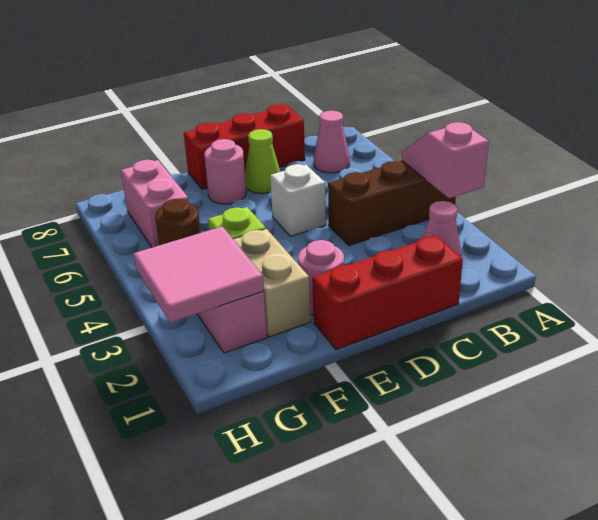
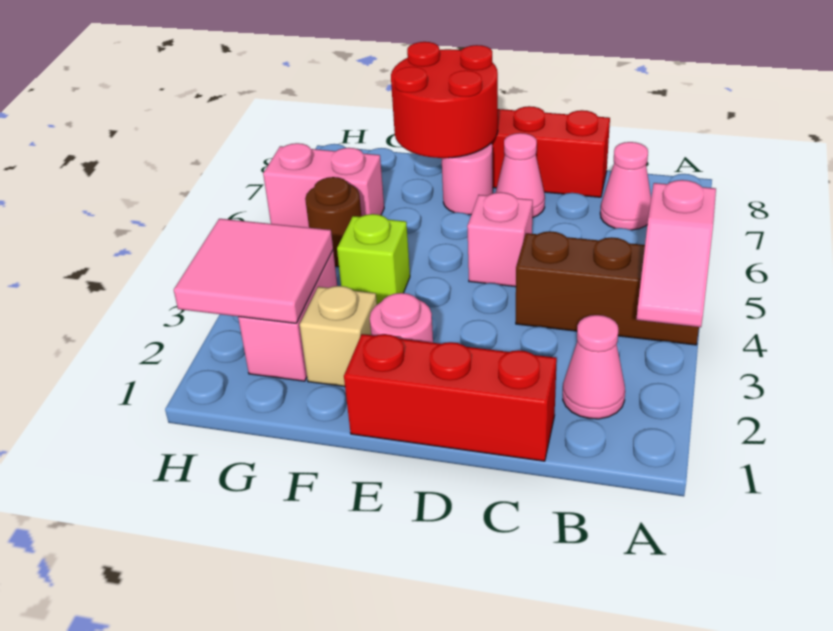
pink 1x2 slope [402,122,489,198] -> pink 1x2 slope turned to [636,180,716,327]
white 1x1 brick [270,164,326,236] -> pink 1x1 brick [467,192,533,287]
lime 1x1 cone [245,129,280,193] -> pink 1x1 cone [495,133,545,218]
none -> red 2x2 round brick [391,42,498,158]
tan 1x2 brick [233,229,310,337] -> tan 1x1 brick [300,286,377,387]
pink 1x2 brick [121,160,189,248] -> pink 1x2 brick turned to [263,143,384,228]

